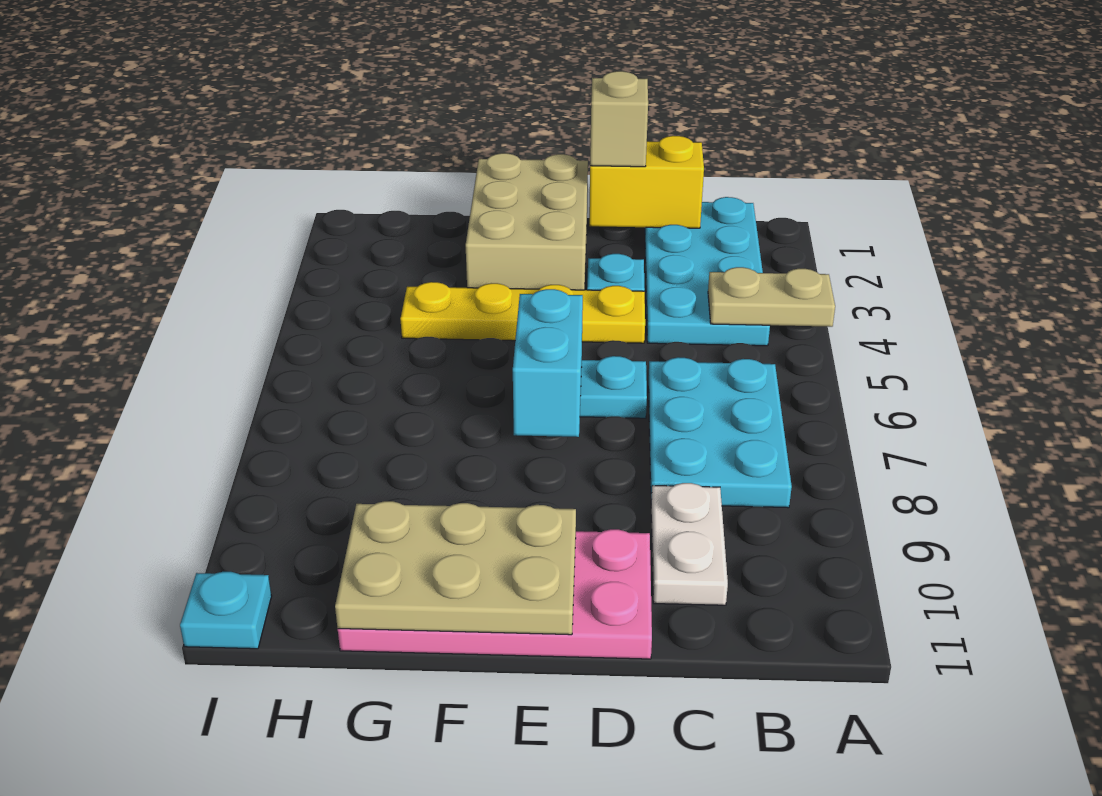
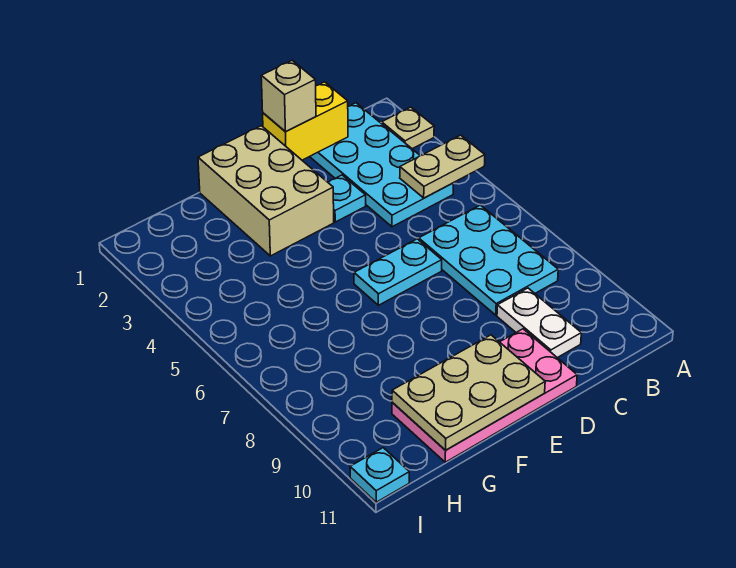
none -> tan 1x1 plate [382,107,434,149]
yellow 1x4 plate [400,282,645,343] -> none
cyan 1x2 brick [513,289,583,437] -> none

